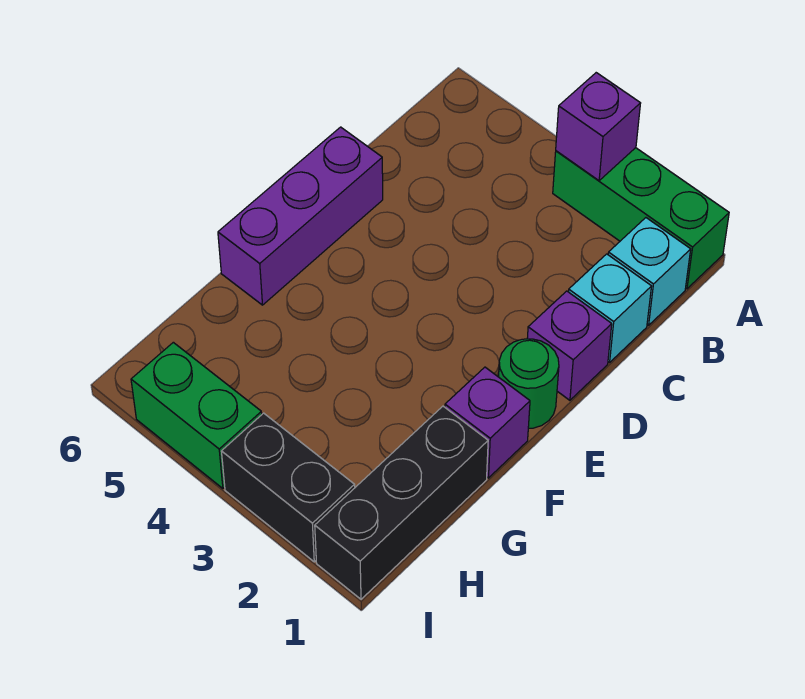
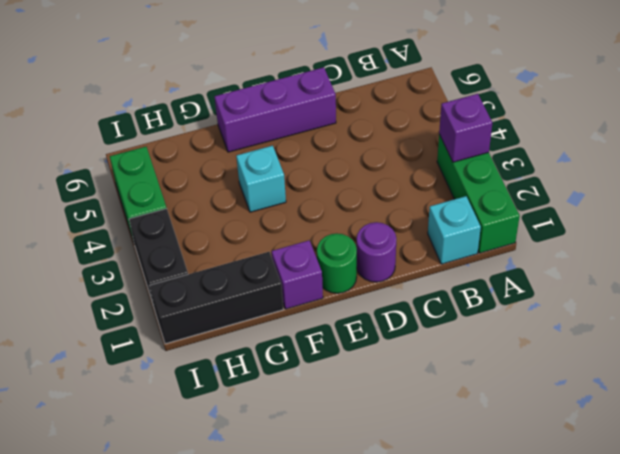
cyan 1x1 brick [569,254,652,363] -> cyan 1x1 brick moved to [236,146,286,212]
purple 1x1 brick [527,291,612,400] -> purple 1x1 round brick [357,222,396,282]

